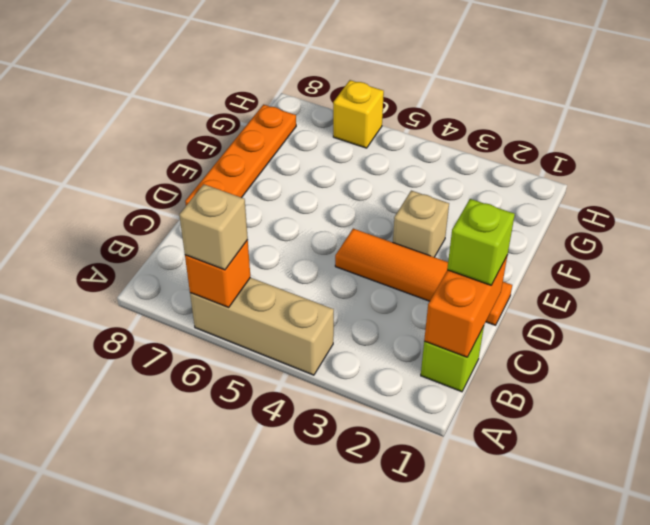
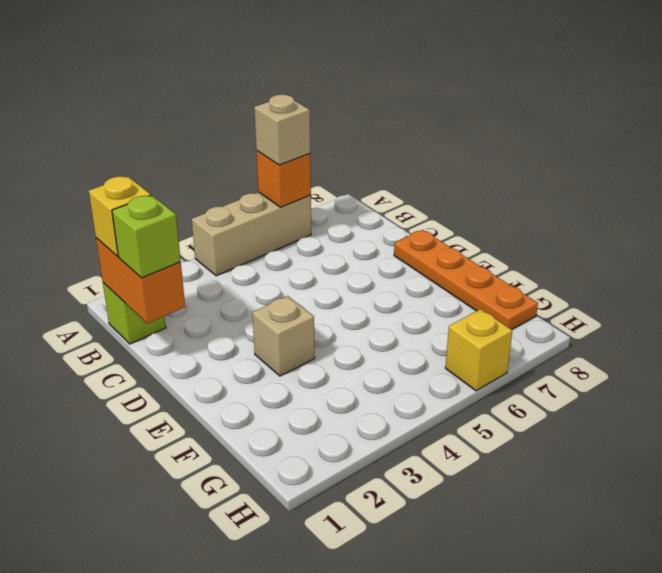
none -> yellow 1x1 brick [89,176,151,257]
orange 1x4 tile [335,229,512,325] -> none

